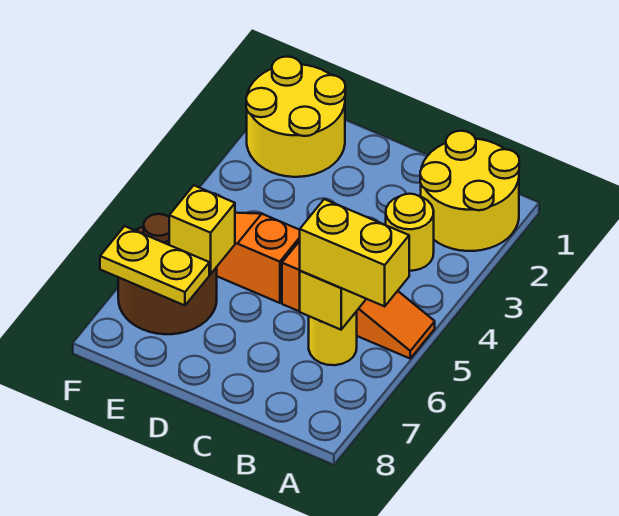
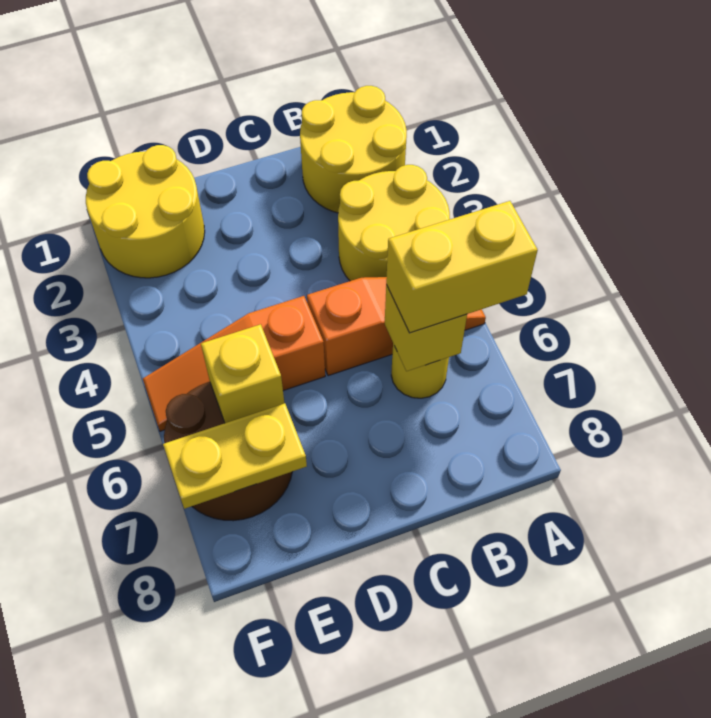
yellow 1x1 round brick [386,194,434,271] -> yellow 2x2 round brick [338,165,450,281]

